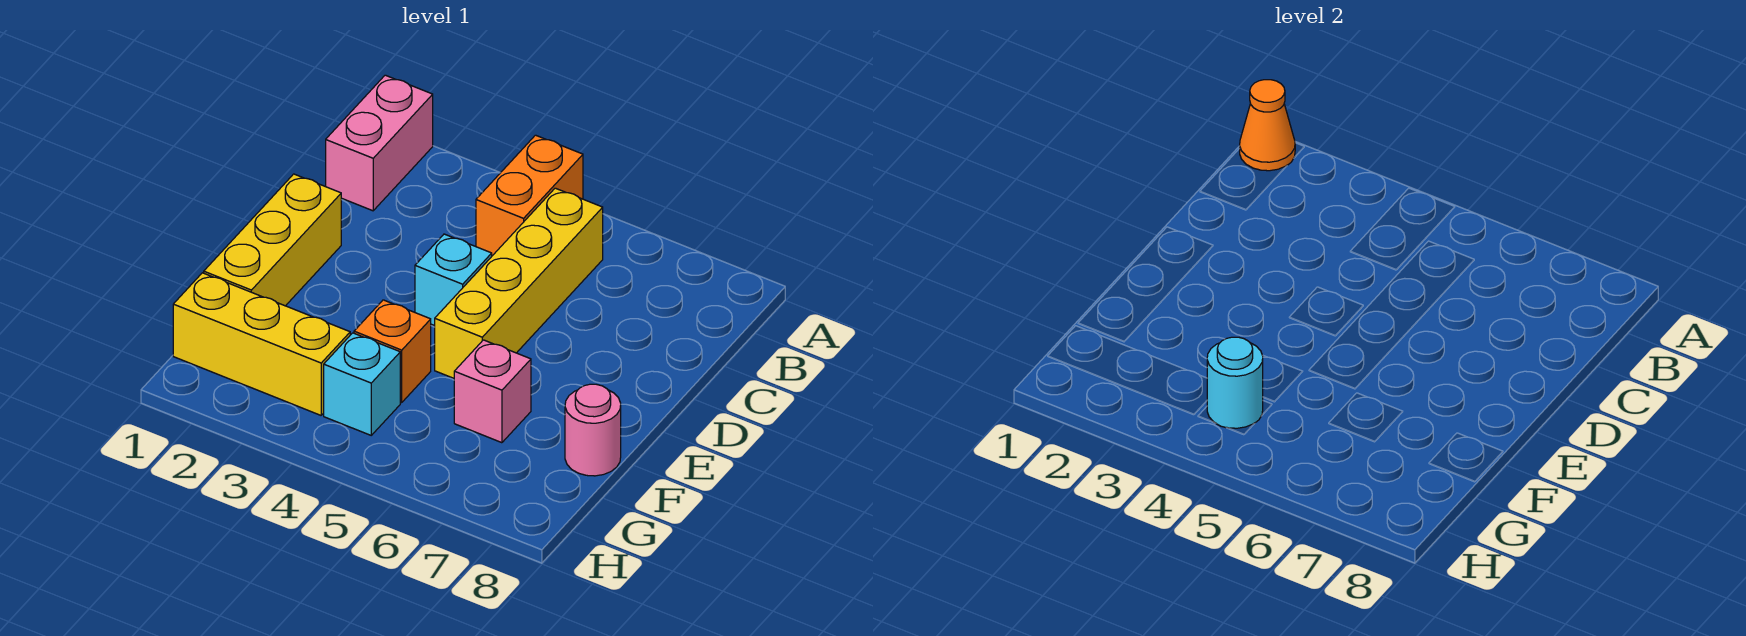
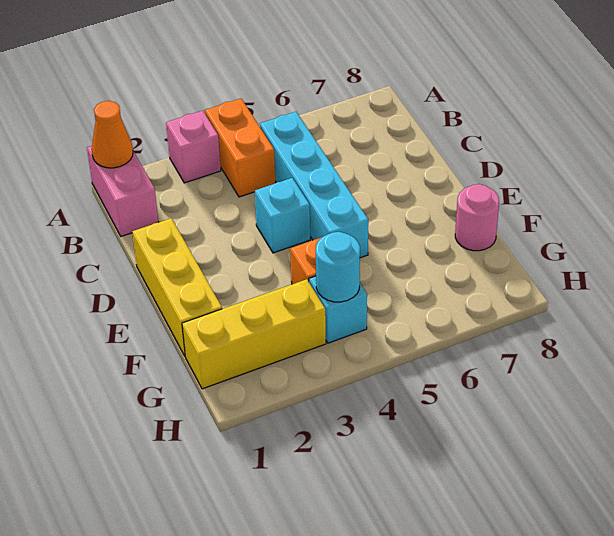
yellow 1x4 brick [435,188,603,378] -> cyan 1x4 brick [260,112,368,258]
pink 1x1 brick [454,340,531,443] -> pink 1x1 brick moved to [166,111,221,183]

